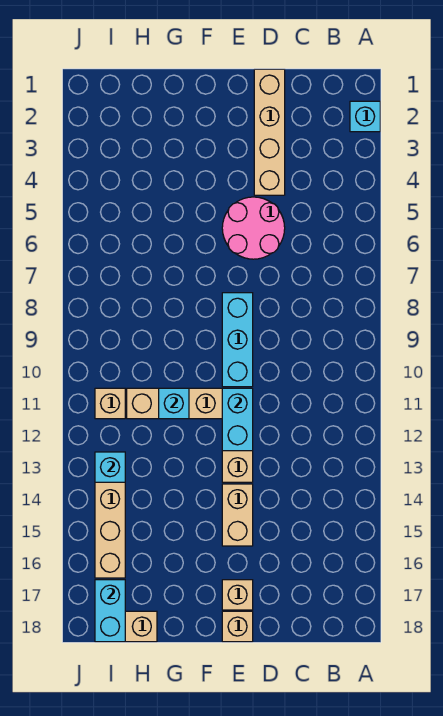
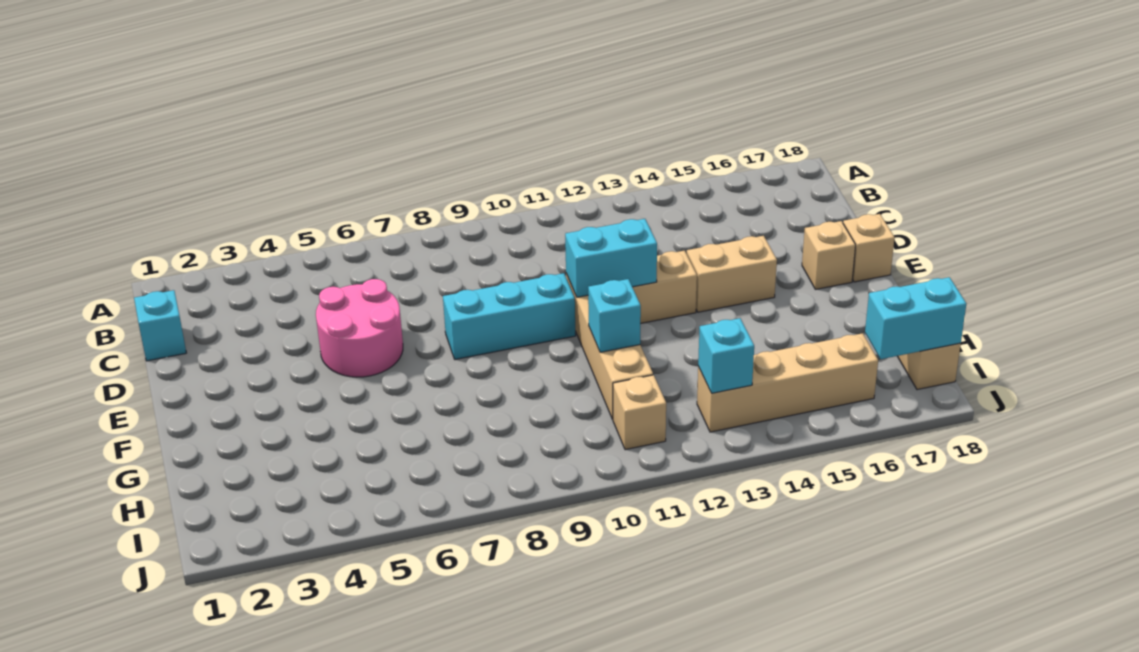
cyan 1x1 brick [350,101,380,132] -> cyan 1x1 brick moved to [134,290,186,361]
tan 1x4 brick [254,69,285,195] -> none

